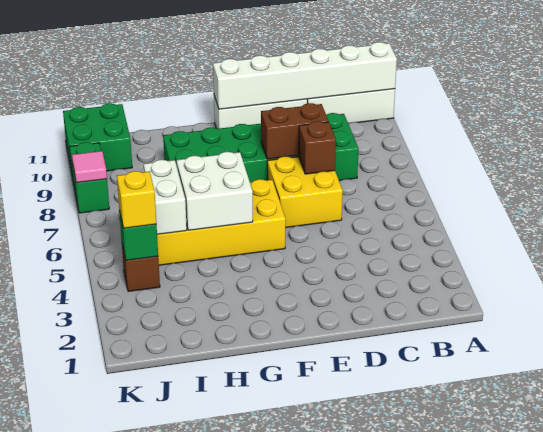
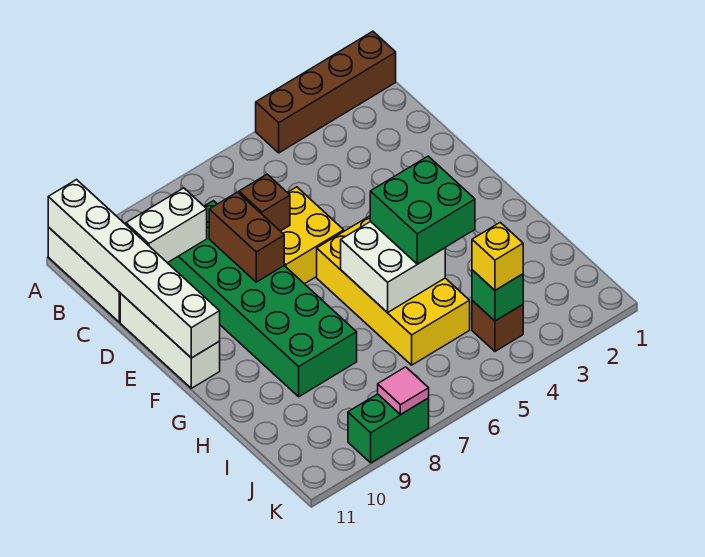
none -> brown 1x4 brick [256,31,396,153]
white 1x2 brick [144,160,187,234] -> white 1x2 brick moved to [126,188,207,263]
green 2x2 brick [63,103,132,171] -> green 2x2 brick moved to [370,156,475,264]

